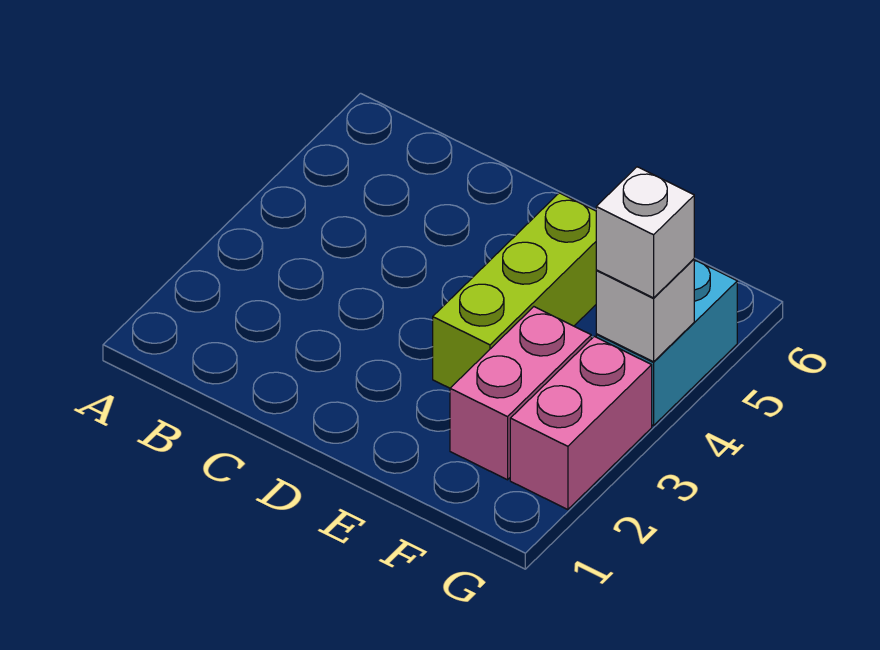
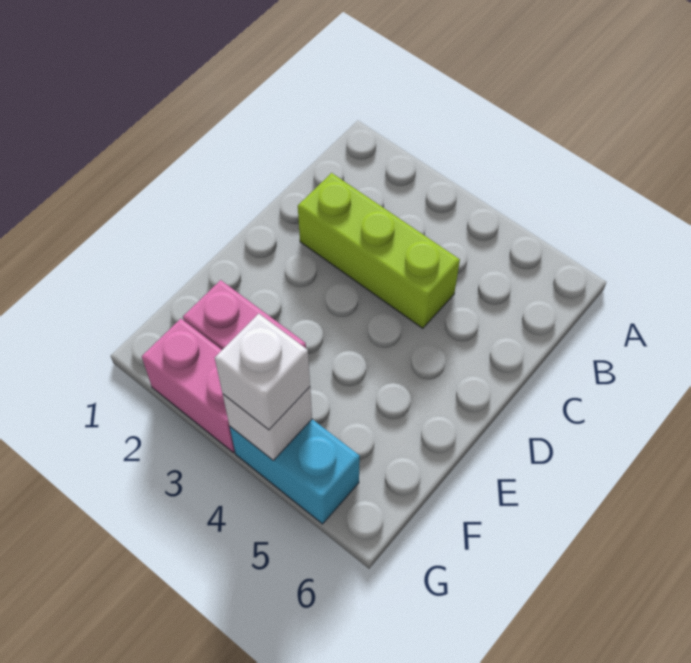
lime 1x3 brick [433,193,596,388] -> lime 1x3 brick moved to [298,173,460,328]

